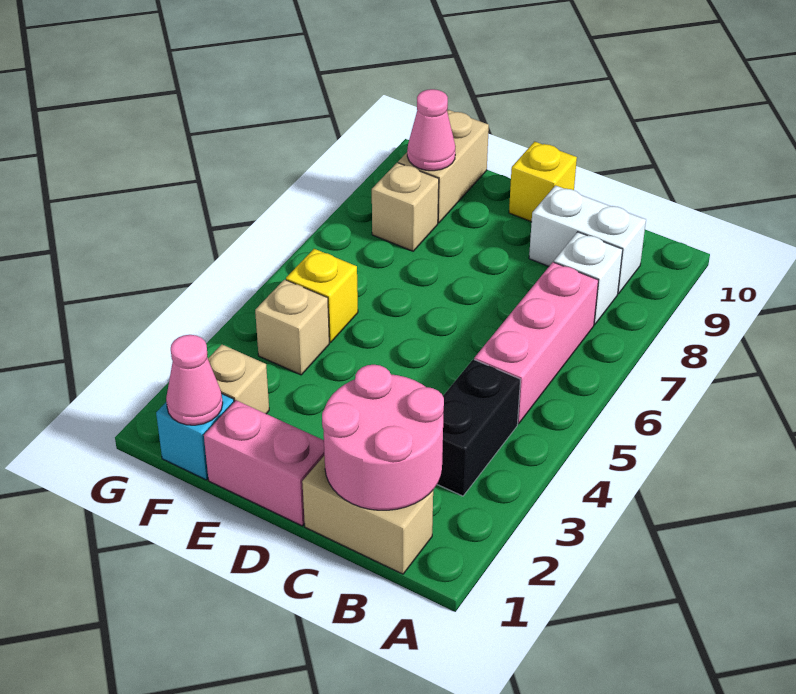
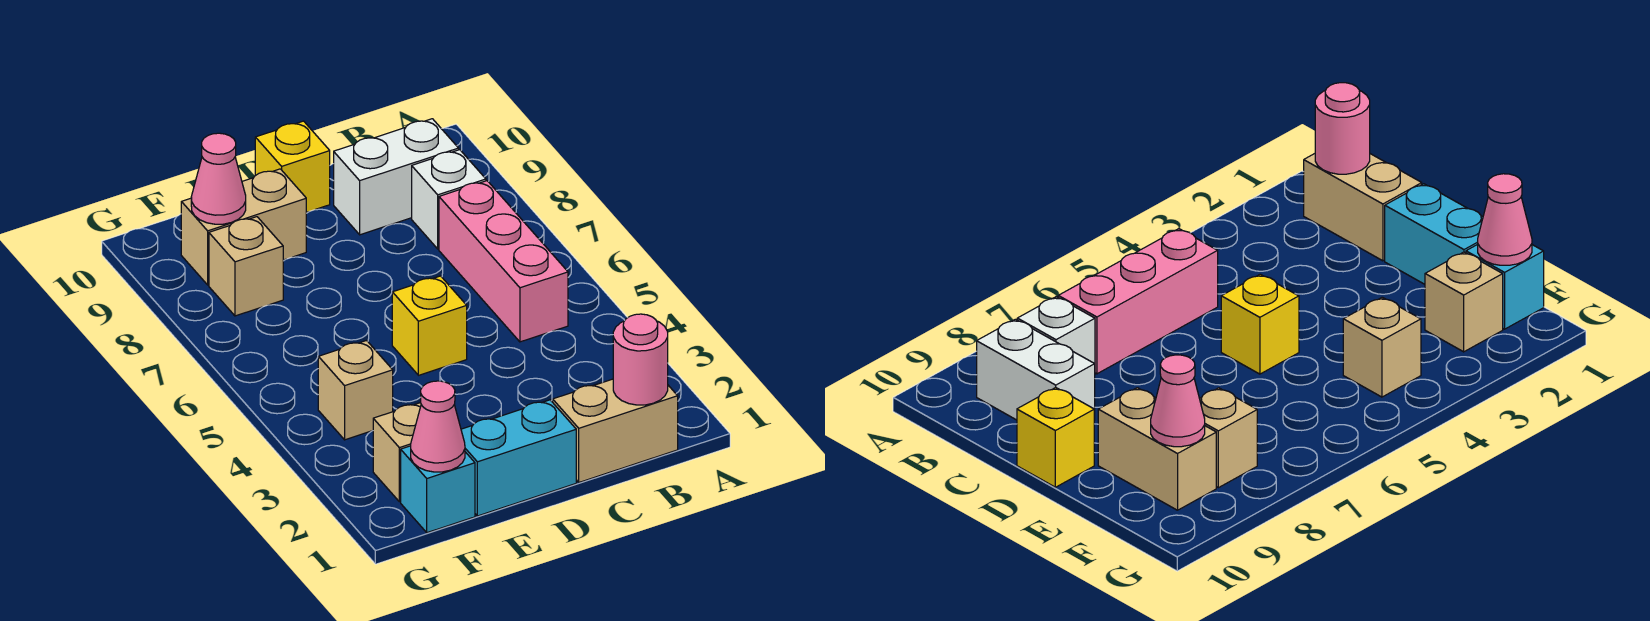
pink 2x2 round brick [322,365,444,510] -> pink 1x1 round brick [613,314,668,405]
black 1x2 brick [437,359,521,496] -> none
pink 1x2 brick [204,400,324,526] -> cyan 1x2 brick [461,400,576,516]
yellow 1x1 brick [286,249,358,342] -> yellow 1x1 brick moved to [392,276,467,375]
tan 1x2 brick [398,110,489,223] -> tan 1x2 brick turned to [181,169,306,285]

